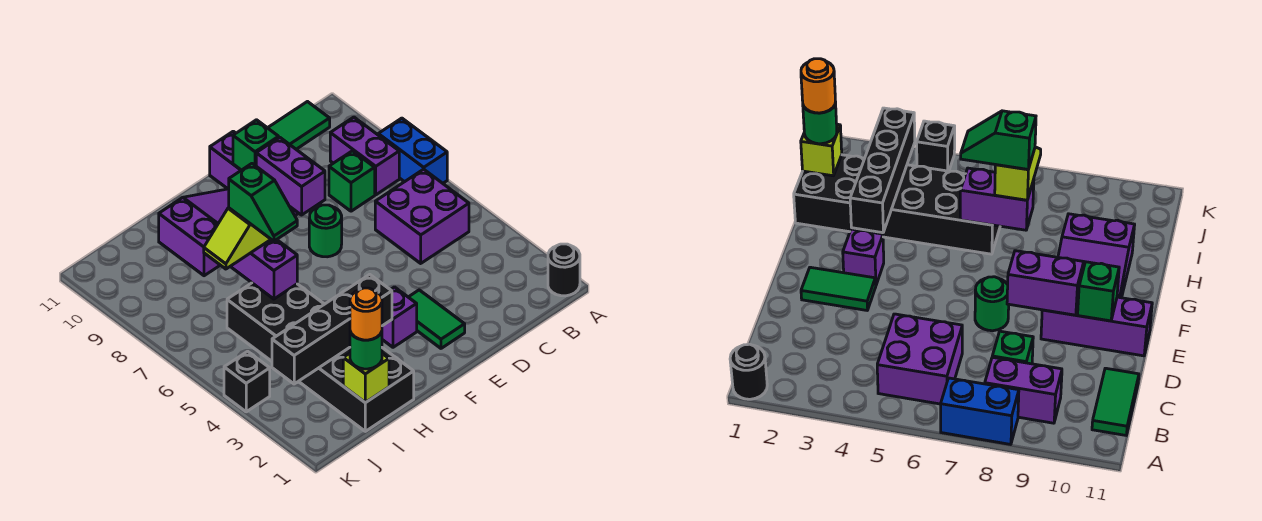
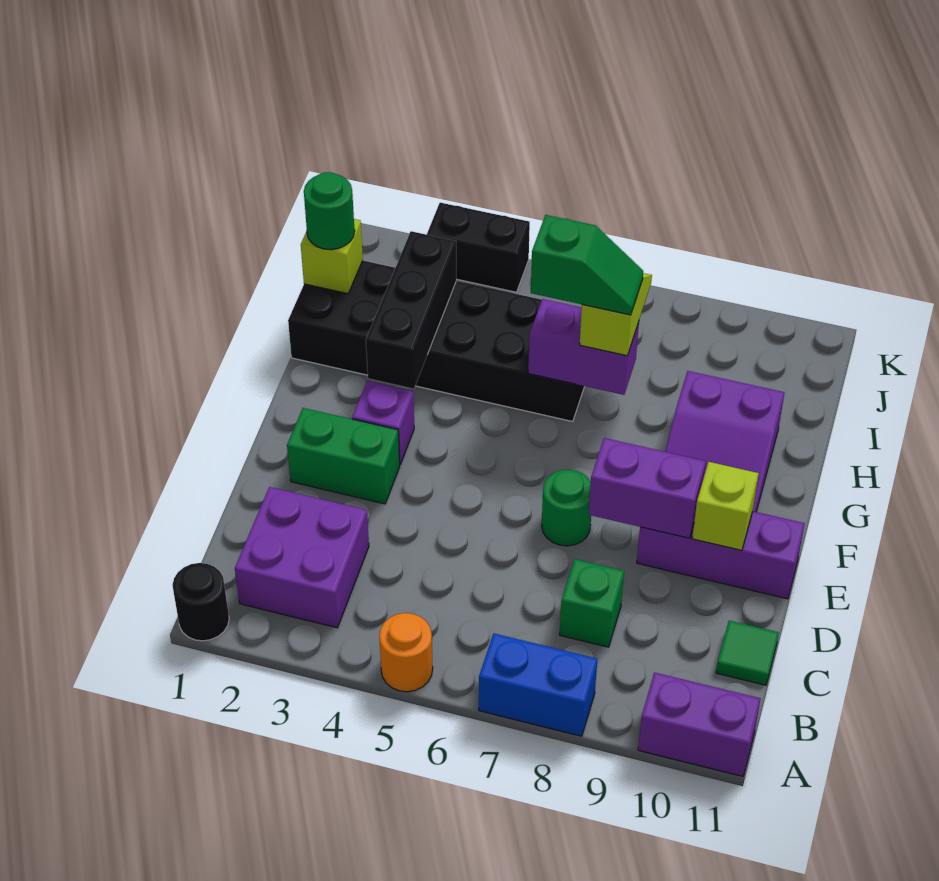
purple 2x2 brick [375,169,469,263] -> purple 2x2 brick moved to [235,487,369,628]
purple 1x2 brick [330,117,399,195] -> purple 1x2 brick moved to [638,673,760,776]
green 1x2 tile [268,102,330,149] -> green 1x1 tile [716,621,779,685]
green 1x2 tile [409,290,465,348] -> green 1x2 brick [287,408,400,504]
green 1x1 brick [233,120,279,170] -> lime 1x1 brick [692,462,759,550]
black 1x4 brick [272,274,392,384] -> black 1x3 brick [366,231,456,389]
green 1x2 slope [229,164,297,241] -> green 1x2 slope turned to [531,215,643,315]
orange 1x1 round brick [350,288,382,340] -> orange 1x1 round brick moved to [379,613,433,692]
black 1x1 brick [224,351,270,412] -> black 1x2 brick [427,203,530,292]

